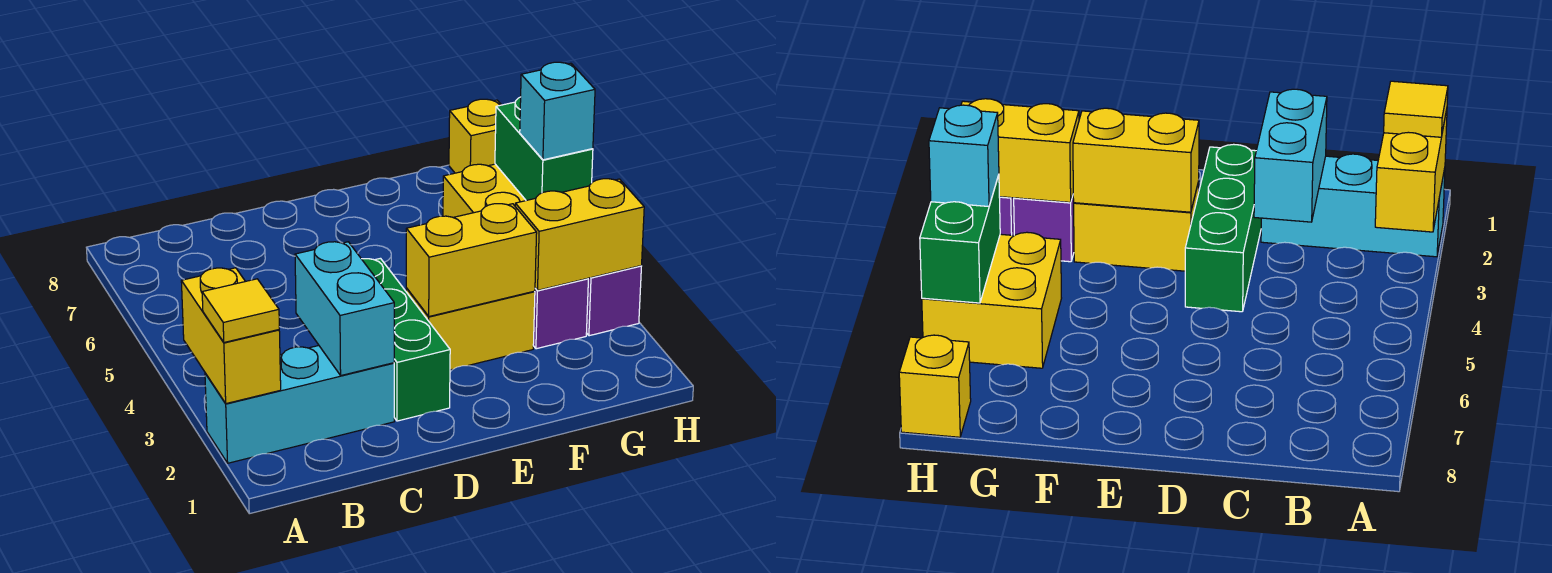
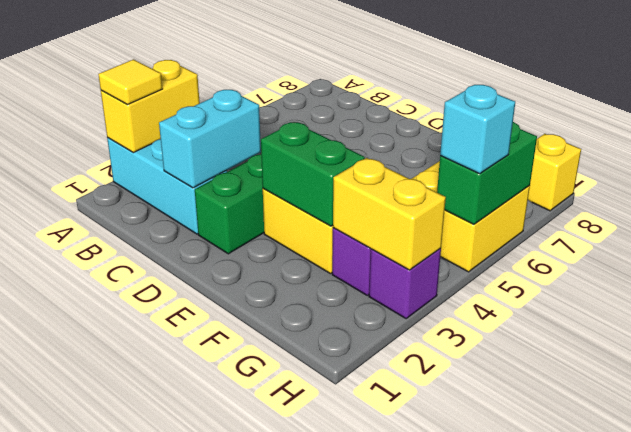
yellow 1x2 brick [406,204,537,316] -> green 1x2 brick [261,122,365,226]

